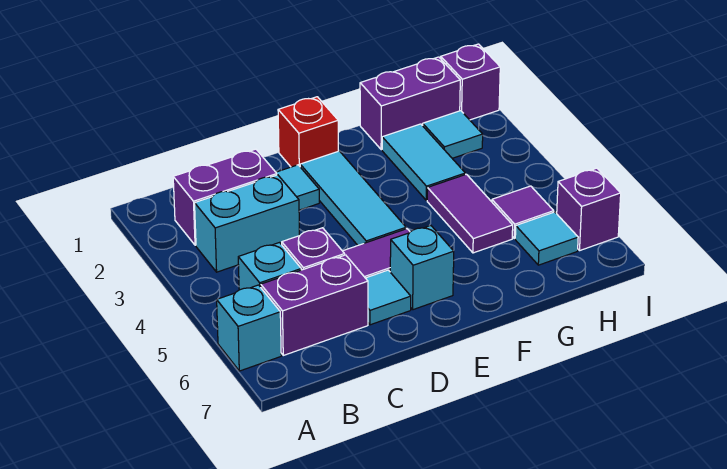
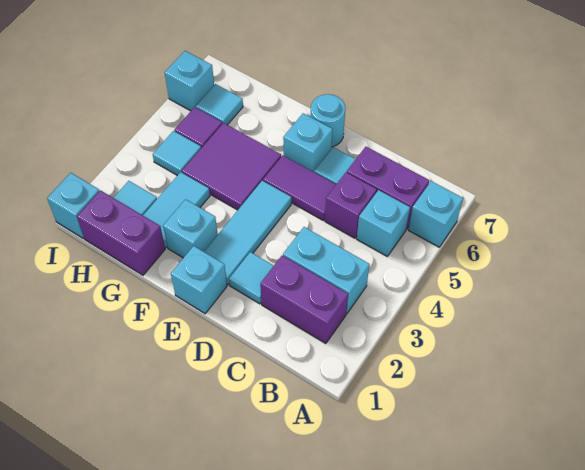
red 1x1 brick [278,97,338,167] -> cyan 1x1 brick [171,246,227,314]
none -> cyan 1x1 round brick [310,94,345,147]
none -> cyan 1x1 brick [163,199,218,258]
purple 1x2 tile [427,174,513,253] -> purple 2x2 tile [182,123,281,210]
none -> cyan 1x1 tile [153,131,201,176]
purple 1x1 brick [441,44,500,120] -> cyan 1x1 brick [47,173,99,239]
purple 1x1 brick [557,168,621,250] -> cyan 1x1 brick [165,51,214,111]

